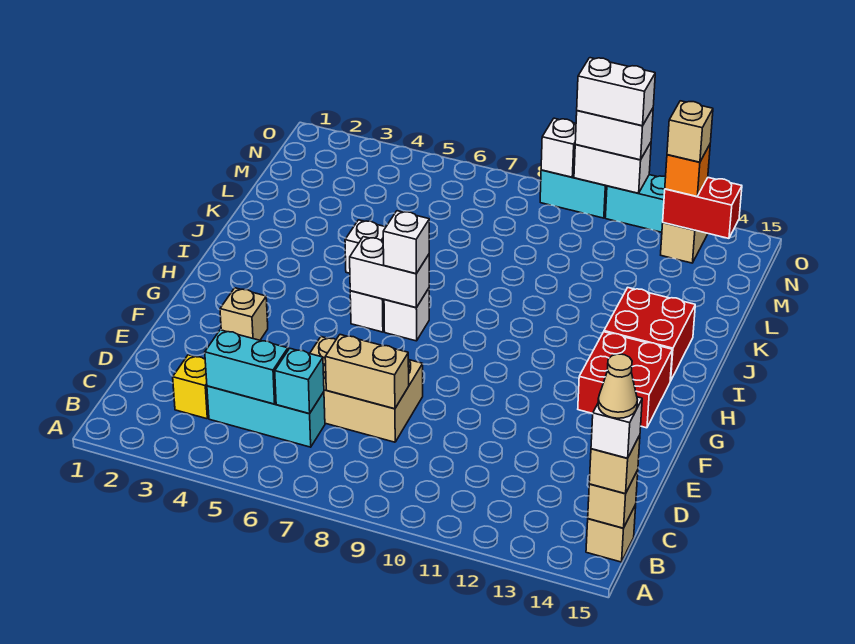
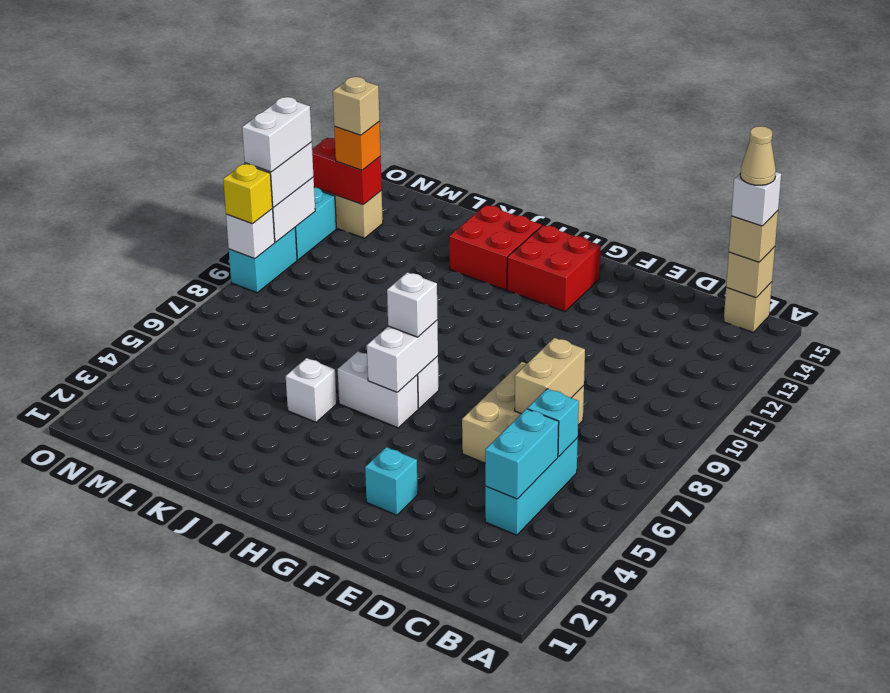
yellow 1x1 brick [173,355,209,419] -> yellow 1x1 brick moved to [223,164,273,224]
tan 1x1 brick [220,288,268,340] -> cyan 1x1 brick [365,447,418,515]
red 1x2 brick [663,178,742,238] -> red 1x2 brick turned to [312,138,382,205]

